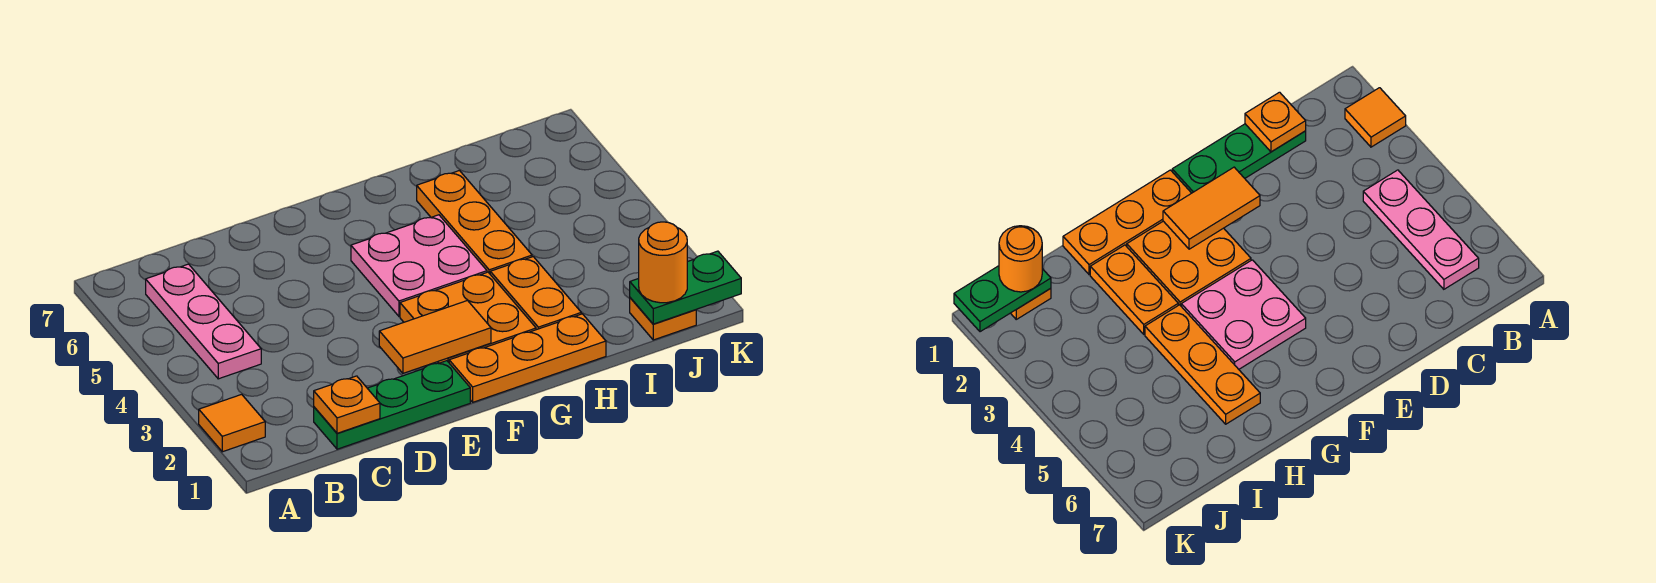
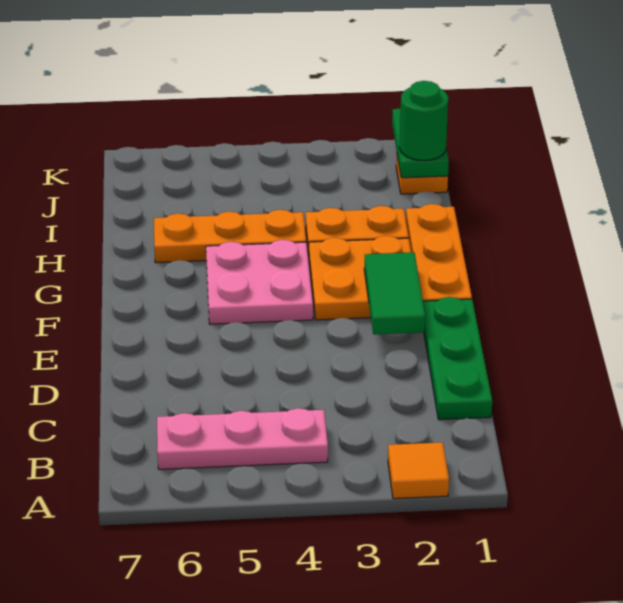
orange 1x1 plate [314,376,380,433] -> none
orange 1x2 tile [379,300,491,373] -> green 1x2 tile [364,252,425,334]
orange 1x1 round brick [639,222,687,303] -> green 1x1 round brick [399,81,448,161]

